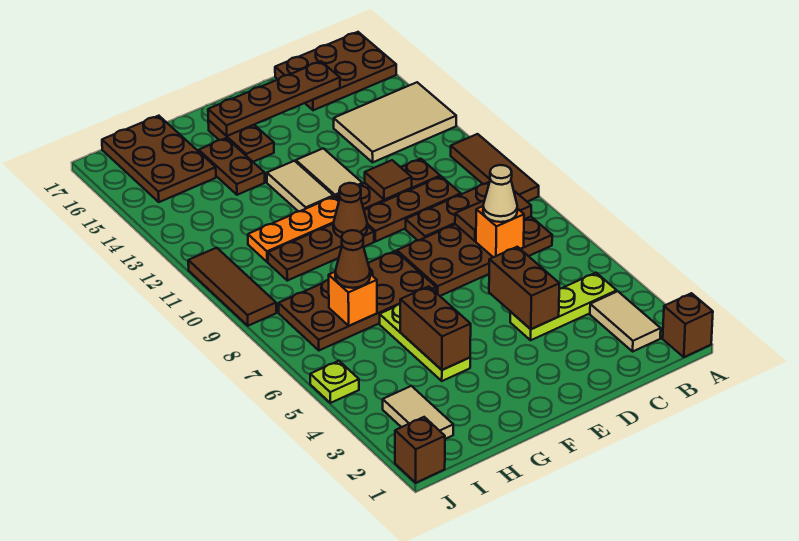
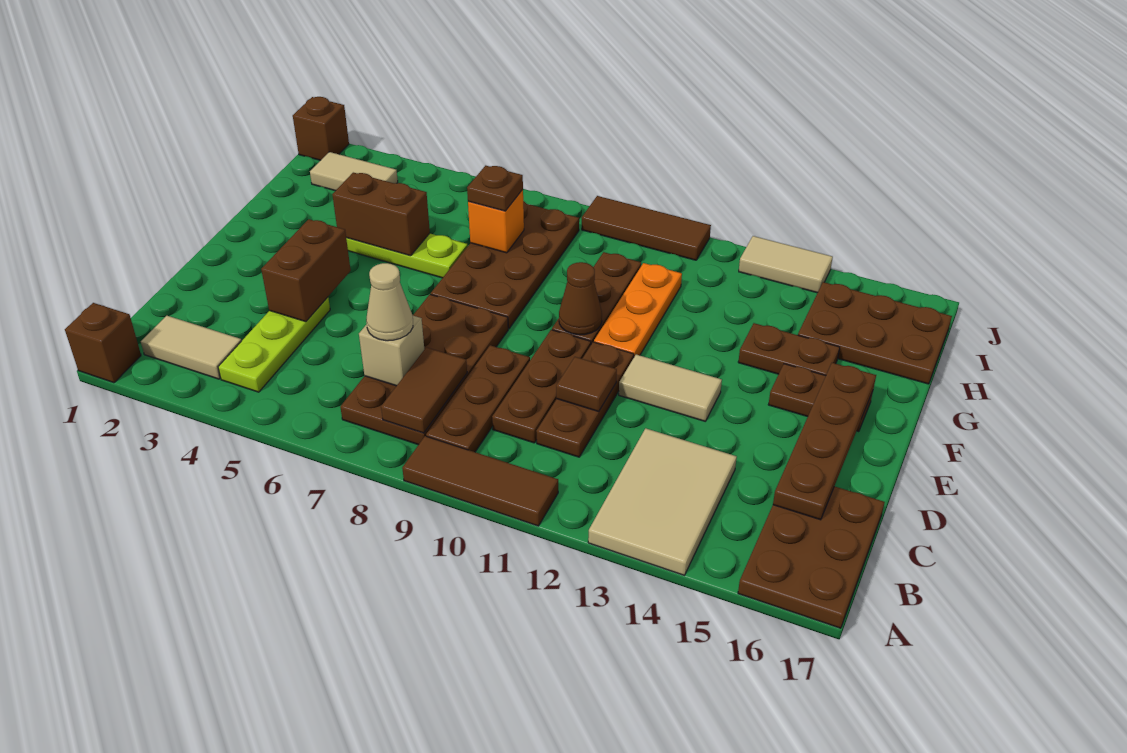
orange 1x1 brick [476,206,524,257] -> tan 1x1 brick [359,316,424,386]
brown 1x2 brick [489,247,560,329] -> brown 1x2 brick turned to [261,219,351,322]
tan 1x2 tile [267,161,333,212] -> tan 1x2 tile moved to [739,236,833,293]
brown 1x1 cone [335,230,370,288] -> brown 1x1 plate [467,166,523,211]
lime 1x1 plate [310,361,359,403] -> none

